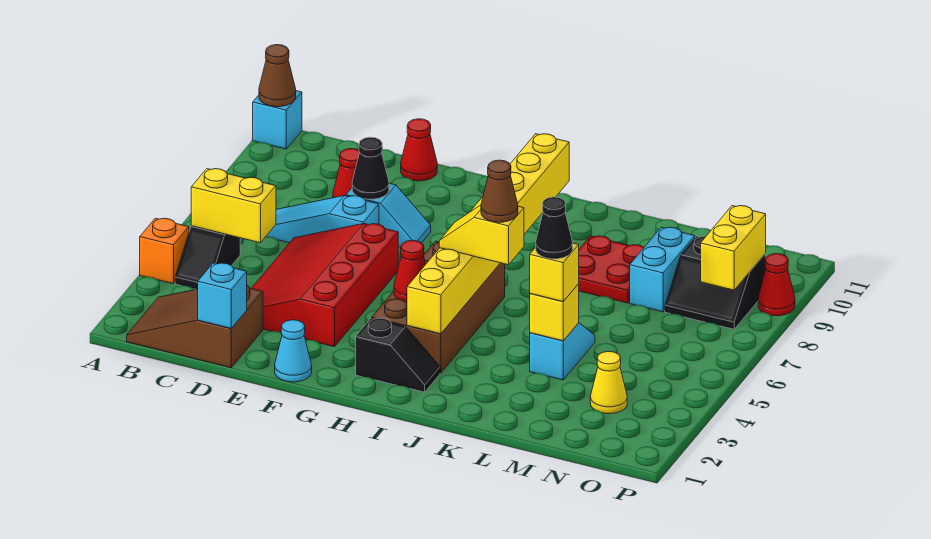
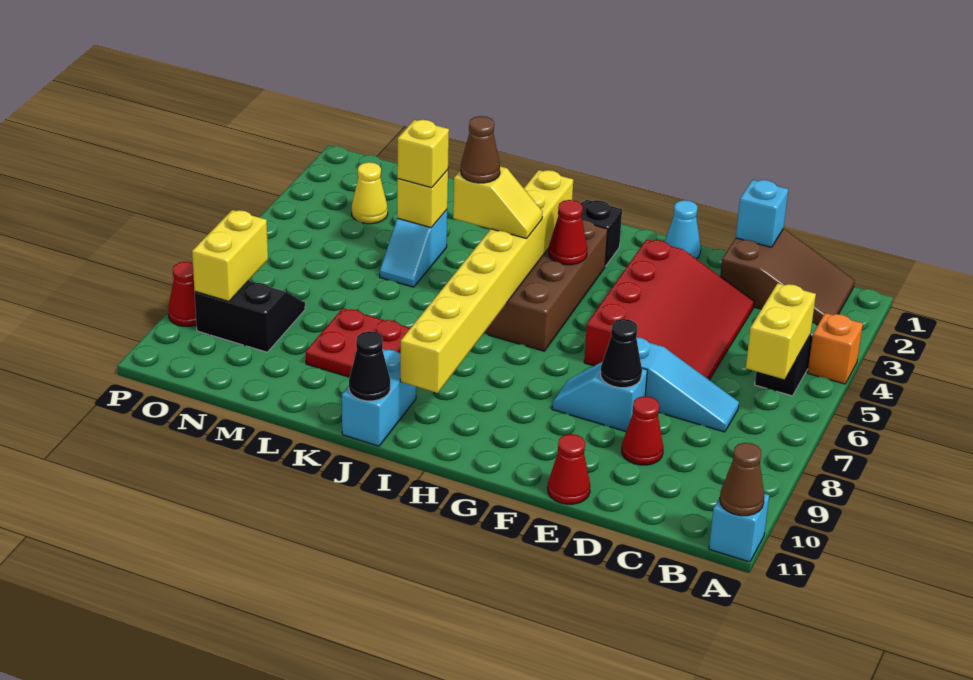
yellow 1x2 brick [191,169,276,243] -> yellow 1x2 brick turned to [746,283,816,379]
black 1x1 cone [536,197,573,259] -> black 1x1 cone moved to [349,331,390,401]
cyan 1x2 brick [630,227,695,312] -> cyan 1x2 brick moved to [342,349,416,446]

